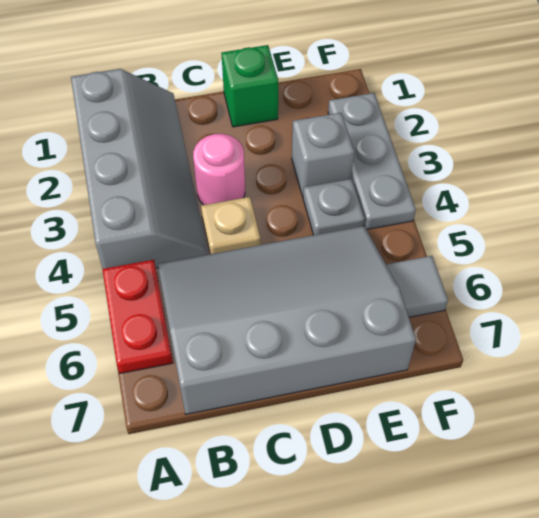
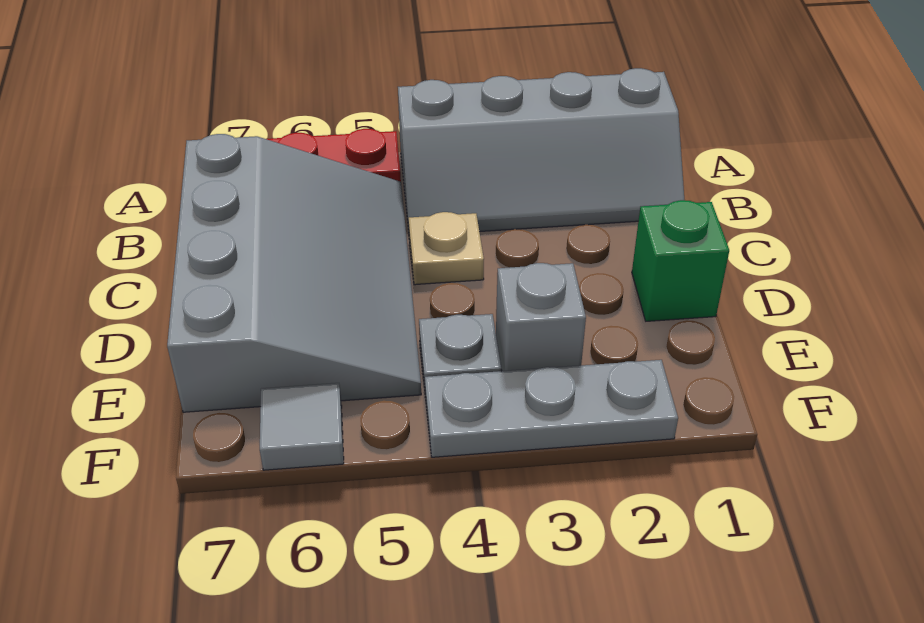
pink 1x1 round brick [193,134,245,205] -> none

